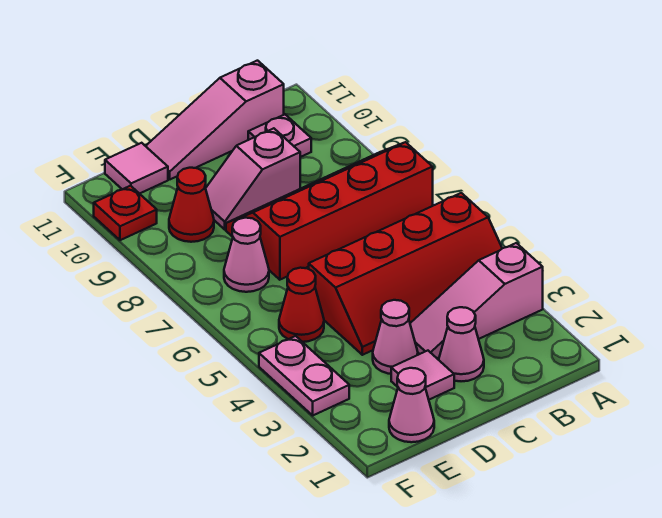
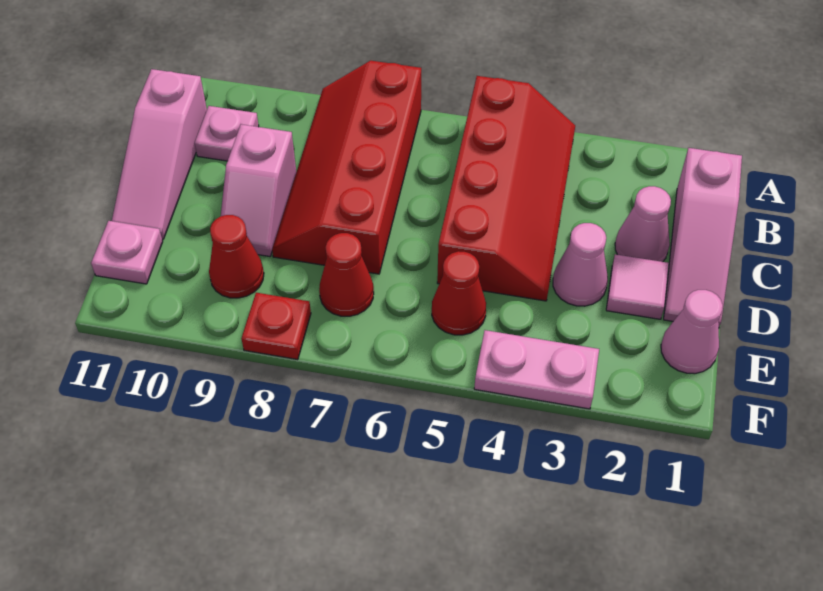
pink 1x3 slope [410,243,543,358] -> pink 1x3 slope moved to [664,148,742,326]
pink 1x1 cone [224,218,269,292] -> red 1x1 cone [319,233,374,316]
pink 1x1 tile [105,143,168,194] -> pink 1x1 plate [91,221,163,284]
red 1x1 plate [94,186,157,240] -> red 1x1 plate moved to [241,293,311,360]

